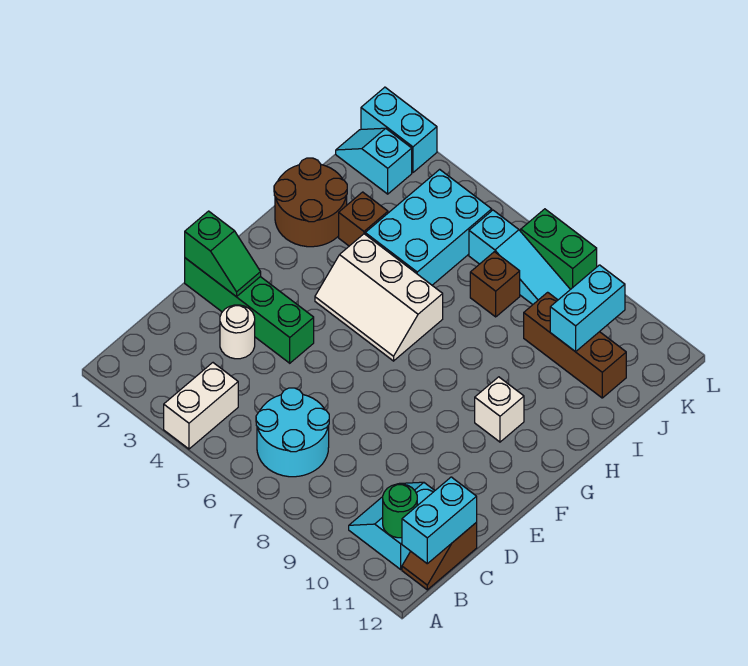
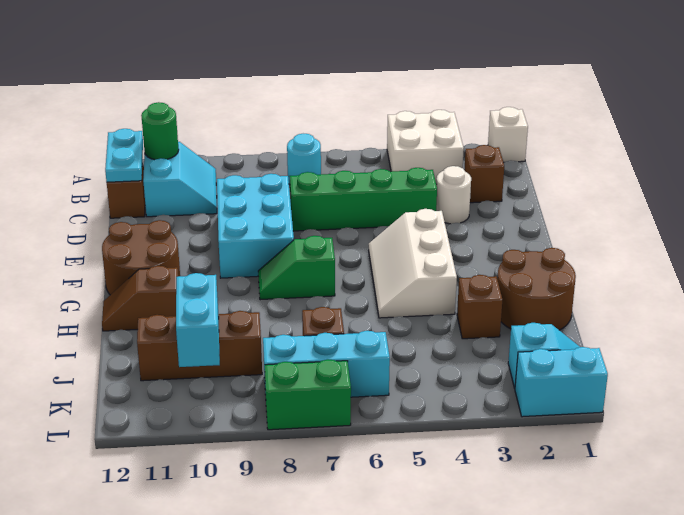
white 1x2 brick [164,363,238,449] -> white 2x2 brick [387,110,464,184]
cyan 2x2 round brick [256,388,329,477] -> cyan 1x1 round brick [287,134,321,185]
cyan 1x2 brick [402,477,477,564] -> cyan 1x2 plate [105,129,143,182]
none -> brown 1x1 brick [464,145,504,203]
green 1x4 brick [185,258,314,363] -> green 1x4 brick moved to [290,168,437,231]
green 1x2 slope [185,211,261,297] -> green 1x2 slope moved to [258,236,335,300]
none -> brown 2x2 round brick [102,220,180,295]
white 2x3 slope [315,234,443,361] -> white 2x3 slope turned to [369,209,457,318]
white 1x1 brick [475,377,524,442] -> white 1x1 brick moved to [488,107,528,162]
none -> brown 1x2 slope [102,266,178,331]
cyan 2x3 brick [365,169,492,285] -> cyan 2x3 brick moved to [217,174,294,278]
cyan 1x3 slope [469,210,570,305] -> cyan 1x3 brick [263,331,390,397]

